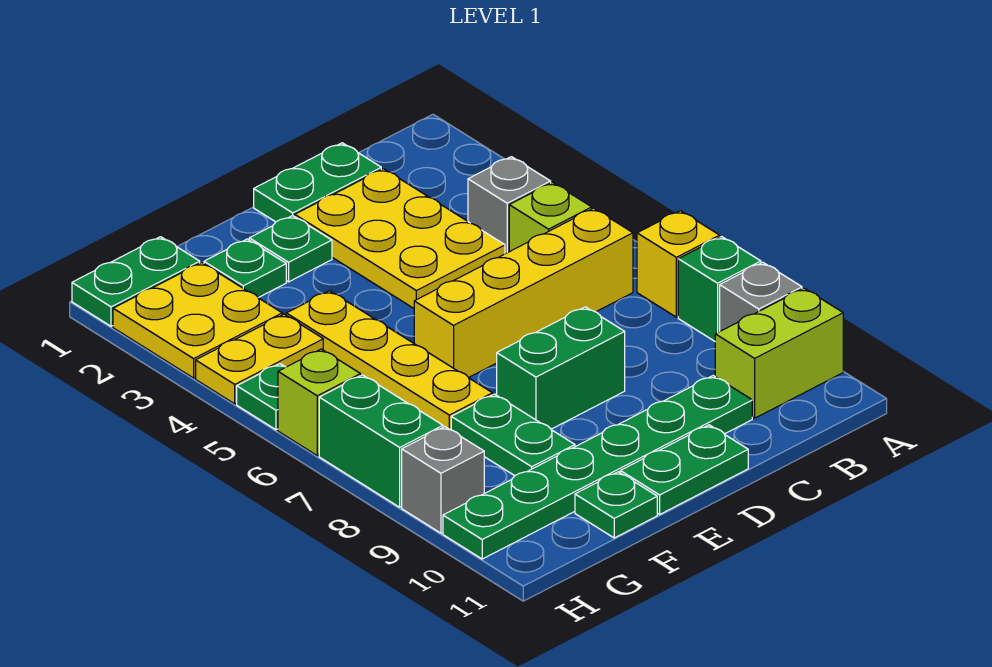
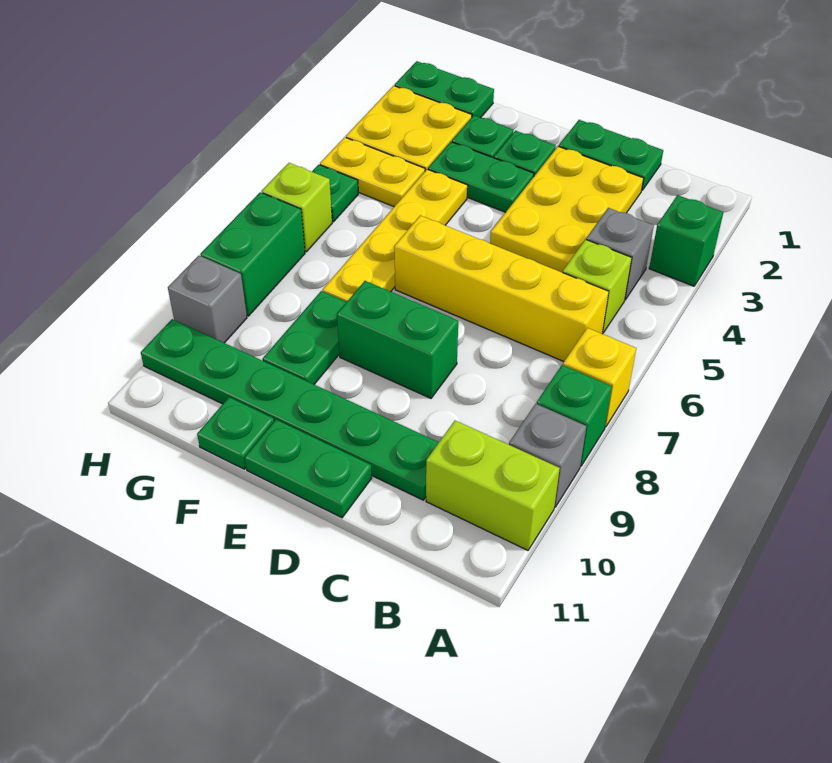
none -> green 1x1 brick [649,195,723,286]
none -> green 1x2 plate [428,142,534,212]

